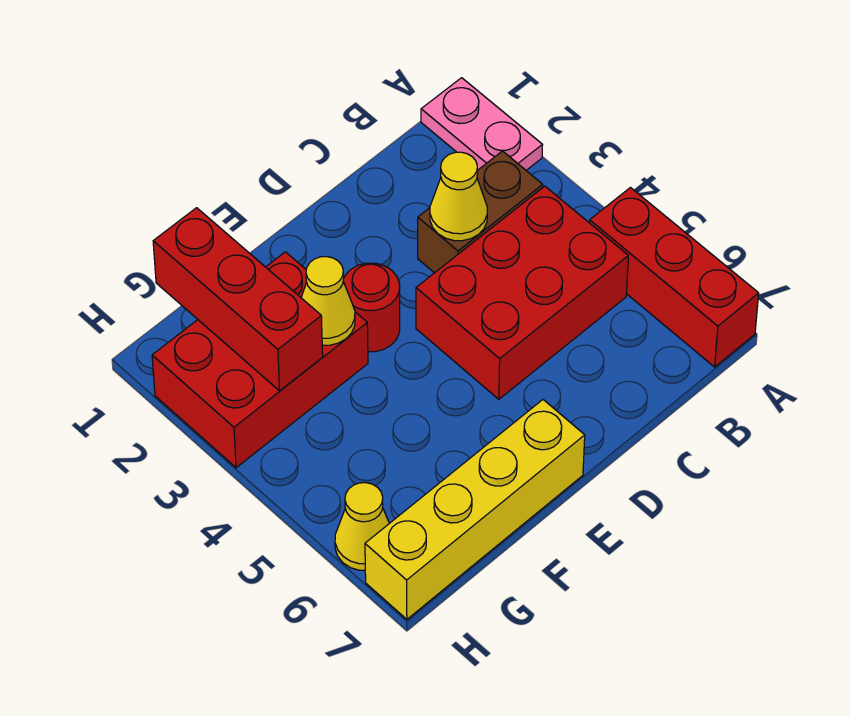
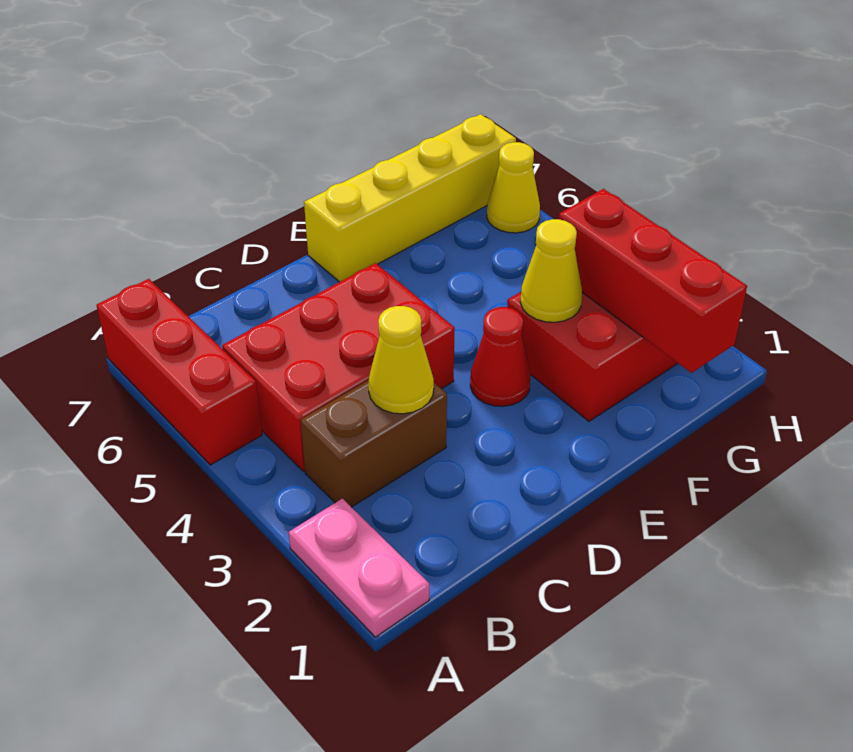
red 1x1 round brick [343,263,400,352] -> red 1x1 cone [470,307,531,406]

